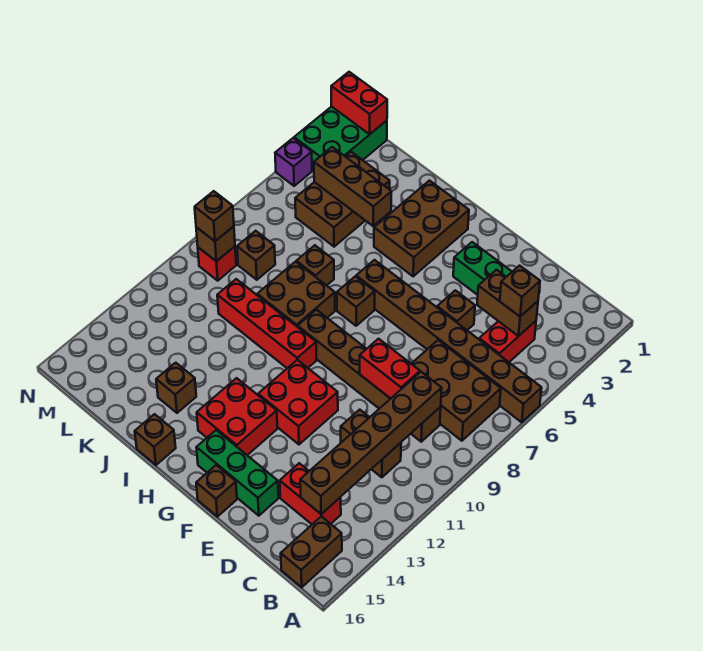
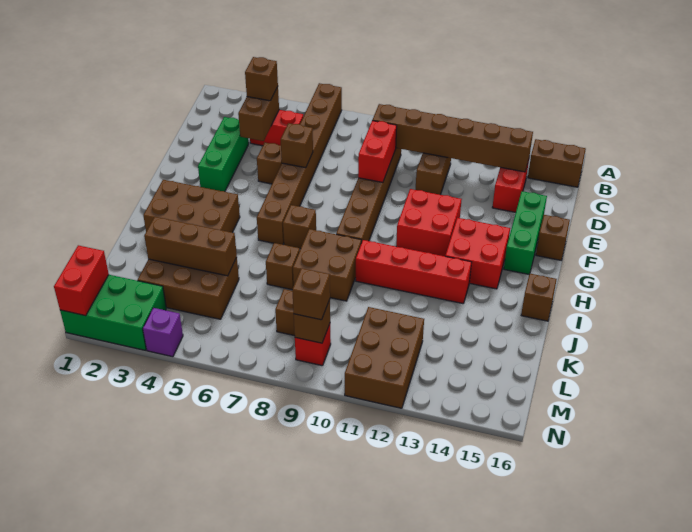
brown 2x3 brick [411,340,501,441] -> brown 2x3 brick moved to [345,307,424,408]
red 1x4 brick [217,279,317,368] -> red 1x4 brick turned to [356,240,472,303]
brown 1x3 brick [314,147,392,226] -> brown 1x3 brick turned to [144,217,237,276]
brown 1x1 brick [156,363,196,413] -> brown 1x1 brick moved to [281,123,313,168]

